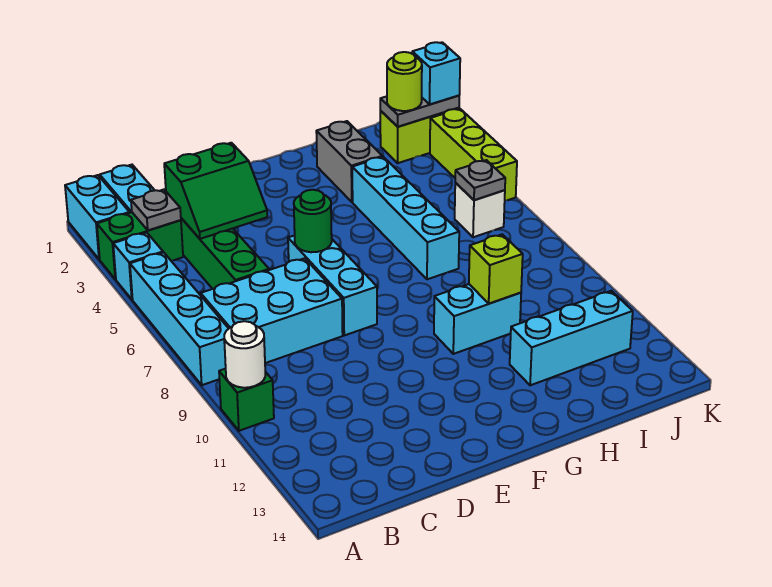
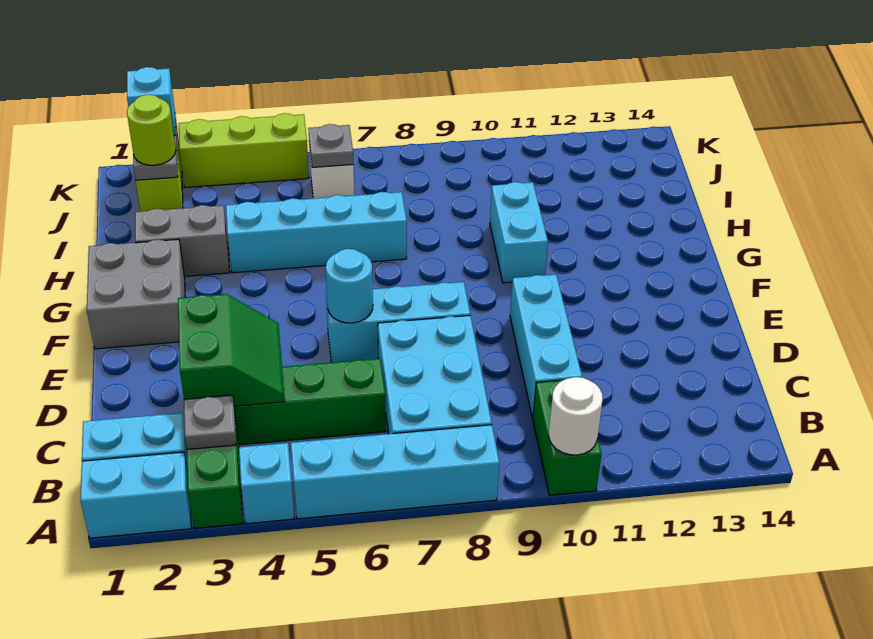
green 1x1 brick [219,369,274,431] -> green 1x2 brick [533,380,602,495]
green 1x1 round brick [294,190,332,252] -> cyan 1x1 round brick [326,249,373,323]
none -> grey 2x2 brick [87,239,185,349]
lime 1x1 brick [469,234,523,303] -> none
cyan 1x3 brick [510,291,633,385] -> cyan 1x3 brick moved to [510,275,582,418]

